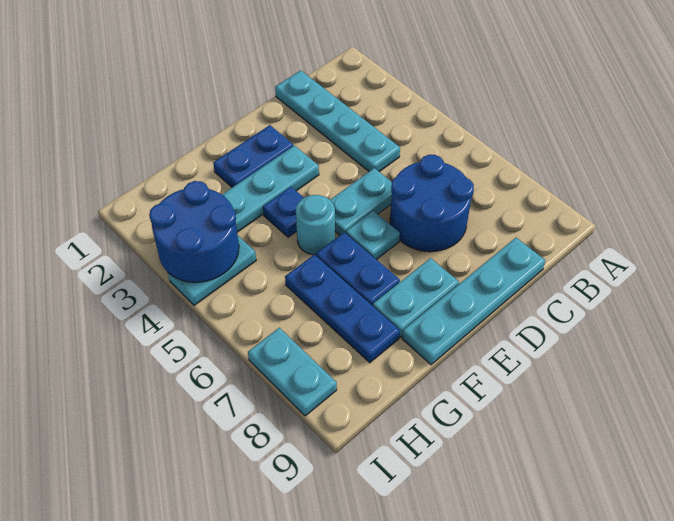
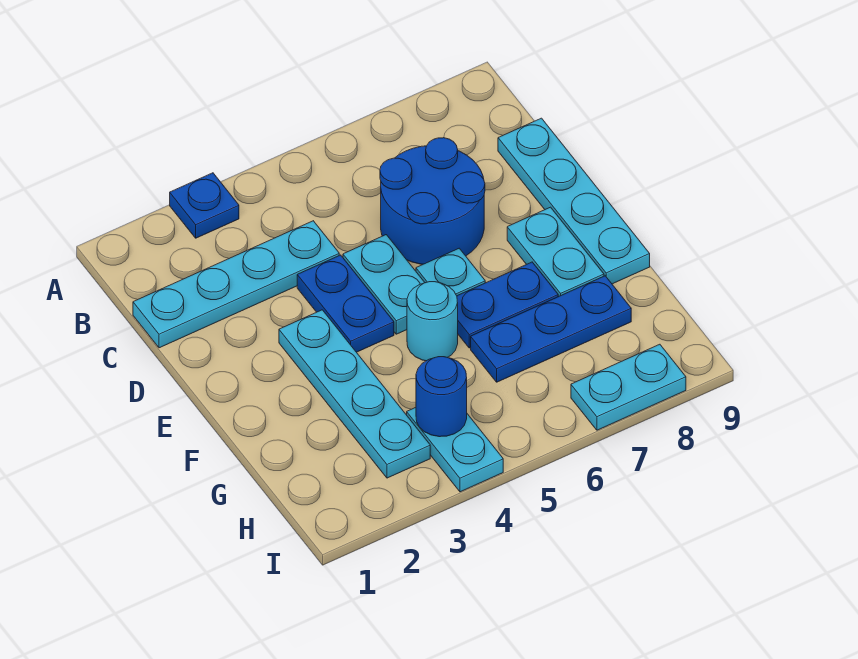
blue 1x2 plate [213,125,293,187] -> blue 1x2 plate moved to [297,255,394,352]
blue 1x1 plate [263,187,304,237] -> blue 1x1 plate moved to [170,173,239,238]
blue 2x2 round brick [149,181,239,282] -> blue 1x1 round brick [416,357,467,437]

